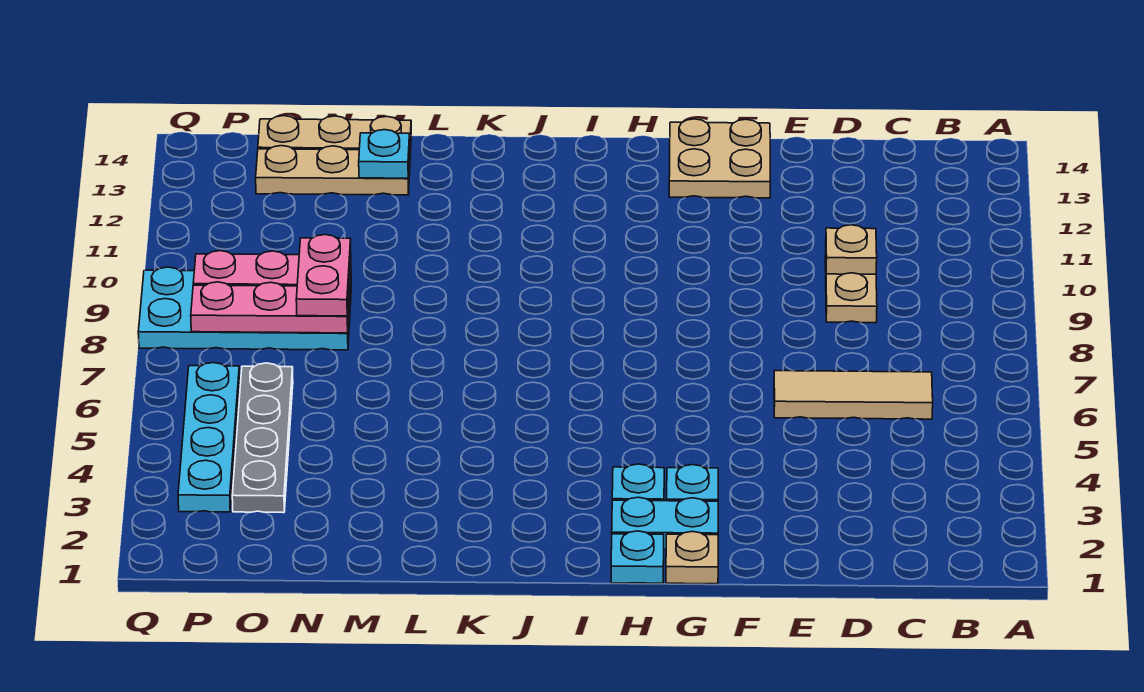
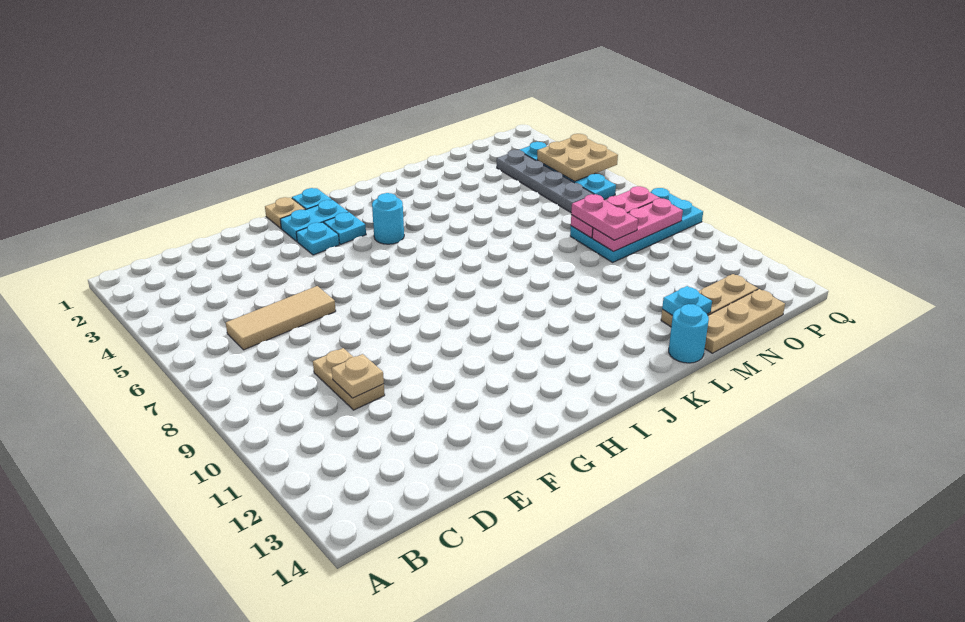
tan 2x2 plate [669,119,770,198] -> tan 2x2 plate moved to [537,134,618,181]
none -> cyan 1x1 round brick [372,193,404,244]
none -> cyan 1x1 round brick [669,304,709,363]

